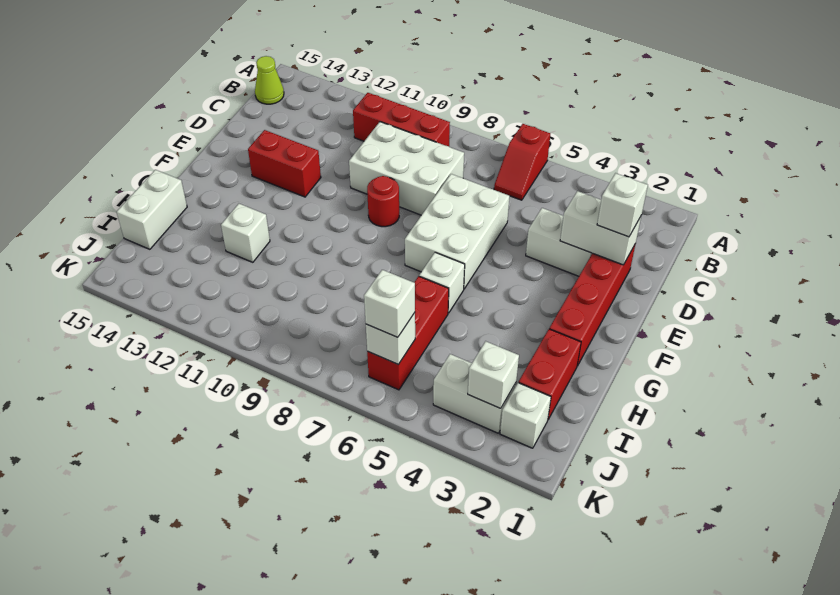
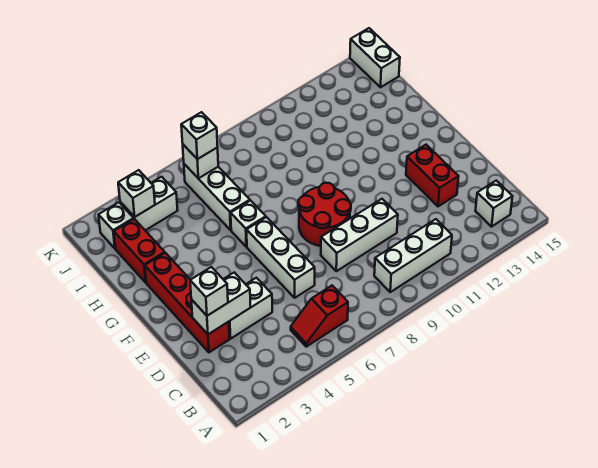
red 1x2 slope [494,124,550,200] -> red 1x2 slope turned to [291,286,348,347]
red 1x3 brick [353,93,450,146] -> white 1x3 brick [374,219,452,292]
lime 1x1 cone [255,56,284,104] -> none
white 2x3 brick [349,122,464,215] -> white 1x3 brick [321,199,398,271]
white 2x3 brick [405,174,510,289] -> white 1x3 brick [247,217,315,298]
red 1x1 round brick [367,176,399,227] -> red 2x2 round brick [298,183,351,246]
red 1x2 brick [248,130,321,197] -> red 1x2 brick turned to [406,145,459,206]
red 1x3 brick [367,276,449,390] -> white 1x3 brick [184,164,250,230]
white 1x1 brick [221,204,270,262] -> white 1x1 brick moved to [476,181,513,227]
white 1x2 brick [117,170,187,249] -> white 1x2 brick moved to [350,28,400,87]

